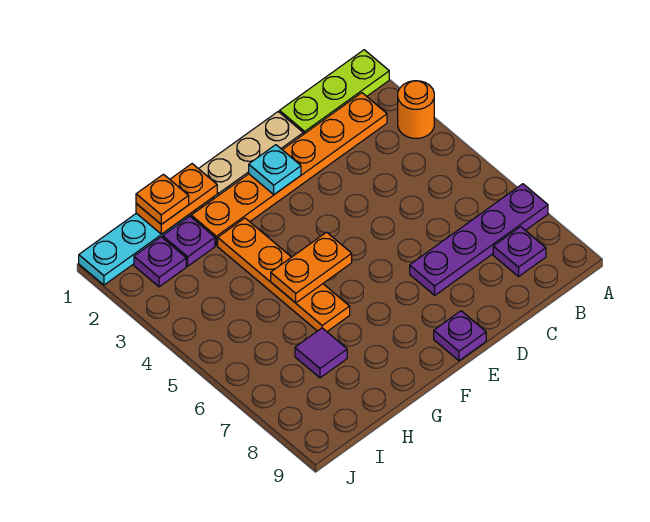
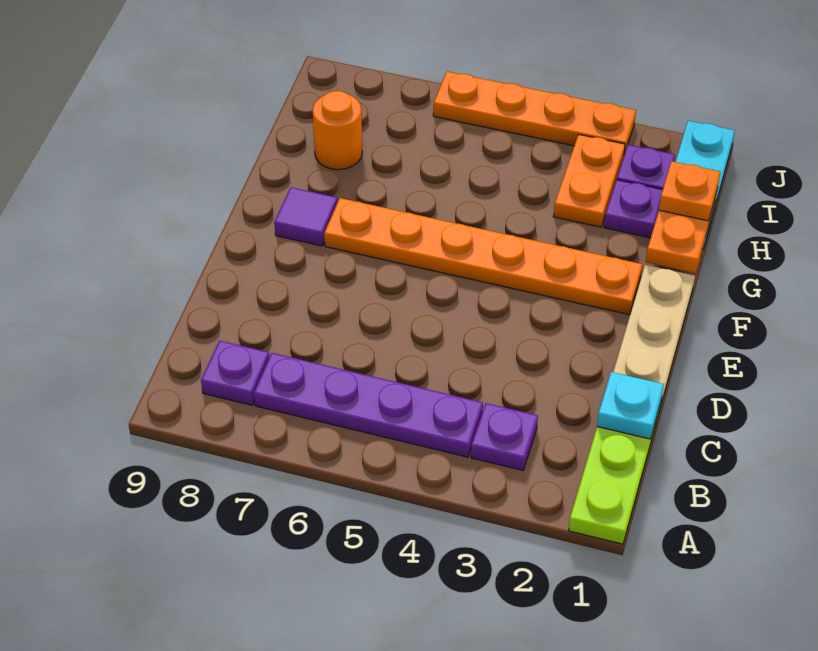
orange 1x1 round brick [398,81,434,138] -> orange 1x1 round brick moved to [313,91,362,170]
purple 1x4 plate [410,184,548,295] -> purple 1x4 plate turned to [254,353,483,457]
orange 1x6 plate [191,93,387,246] -> orange 1x6 plate turned to [324,198,642,315]
cyan 1x1 plate [249,145,301,195] -> cyan 1x1 plate moved to [597,372,664,439]
purple 1x1 plate [434,311,486,361] -> purple 1x1 plate moved to [471,403,538,470]
orange 1x2 plate [271,232,352,303] -> orange 1x2 plate moved to [553,134,625,227]
orange 1x4 plate [218,218,350,331] -> orange 1x4 plate moved to [433,72,636,154]
purple 1x1 tile [295,328,347,378] -> purple 1x1 tile moved to [274,187,337,246]

